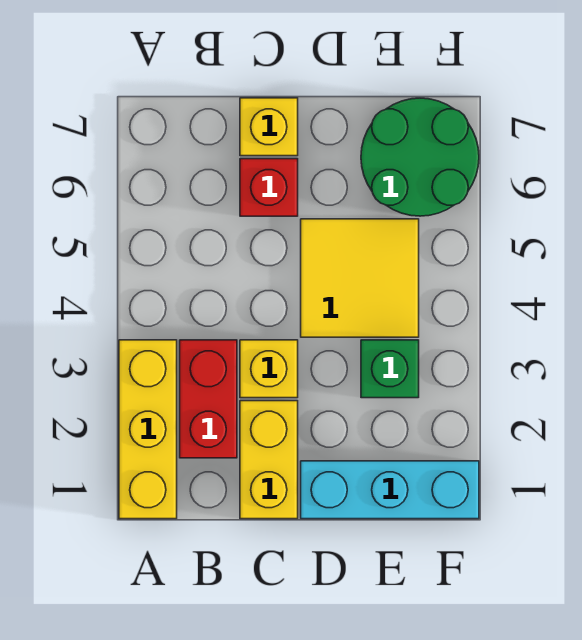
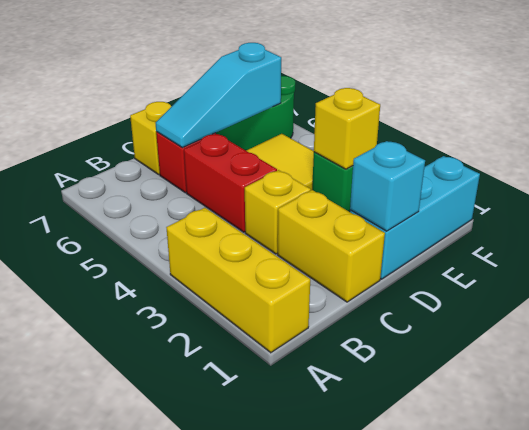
red 1x2 brick [180,340,237,458] -> red 1x2 brick moved to [184,134,277,232]
none -> cyan 1x3 slope [156,43,281,148]
none -> cyan 1x1 brick [350,141,425,231]
none -> yellow 1x1 brick [314,88,380,169]

